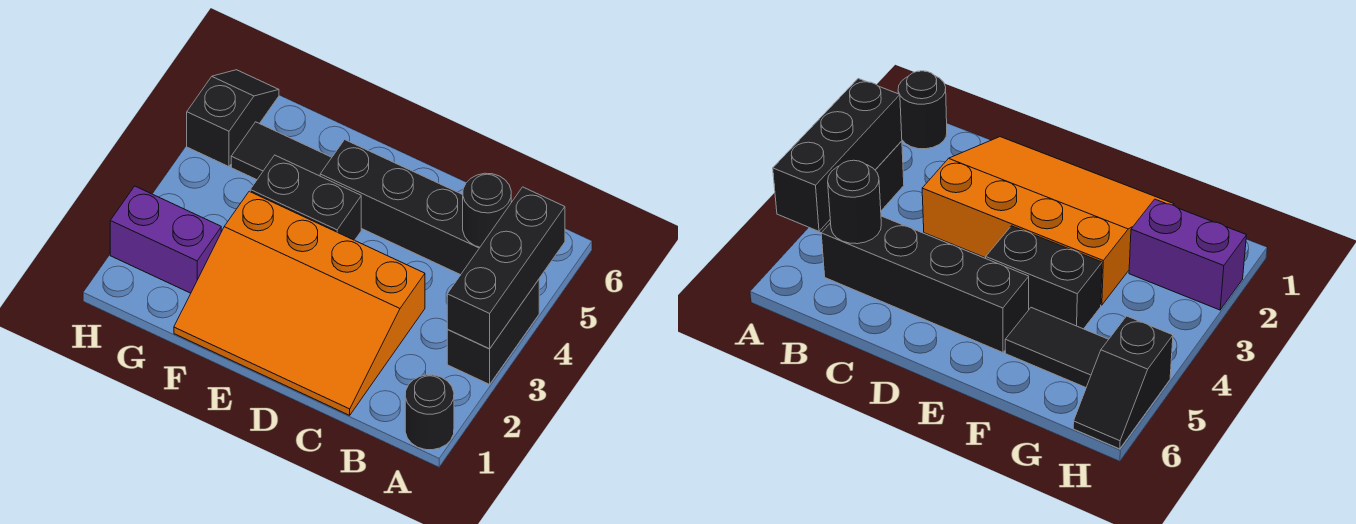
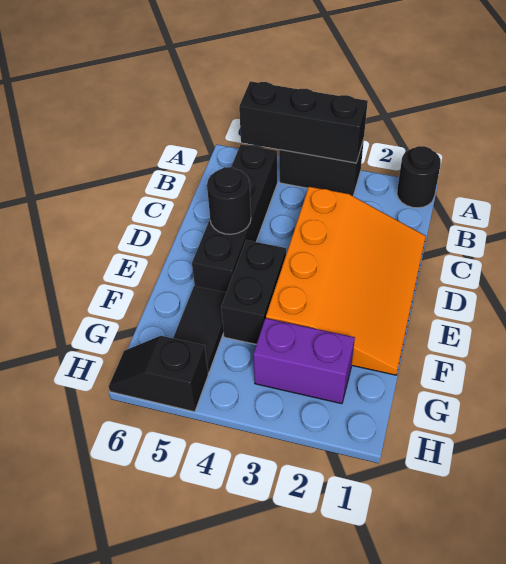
black 1x1 round brick [463,173,511,247] -> black 1x1 round brick moved to [207,167,251,234]
purple 1x2 brick [110,186,221,293] -> purple 1x2 brick turned to [253,318,355,404]

